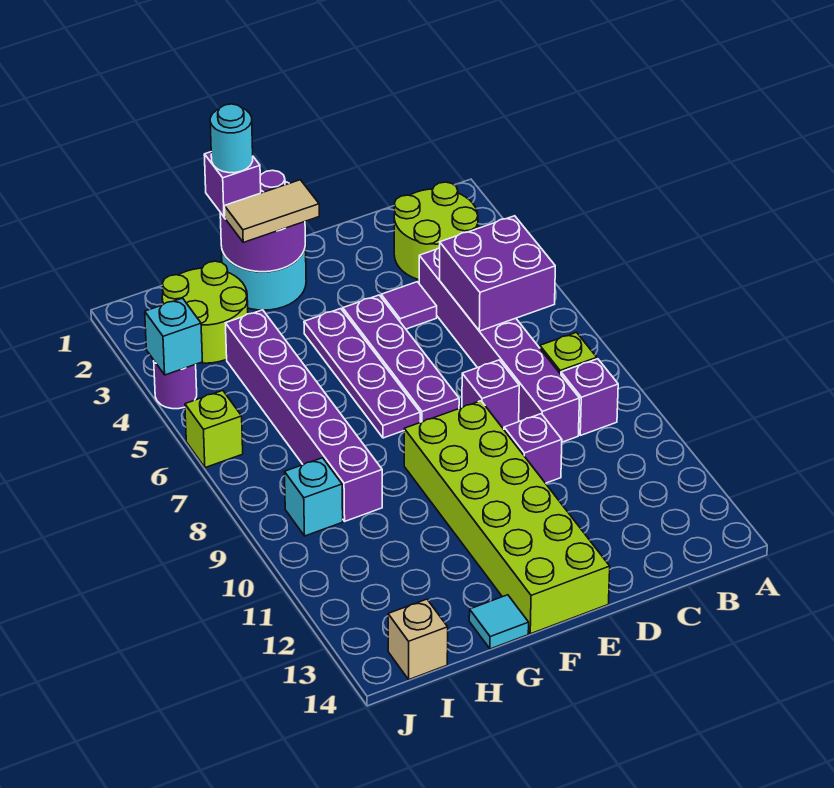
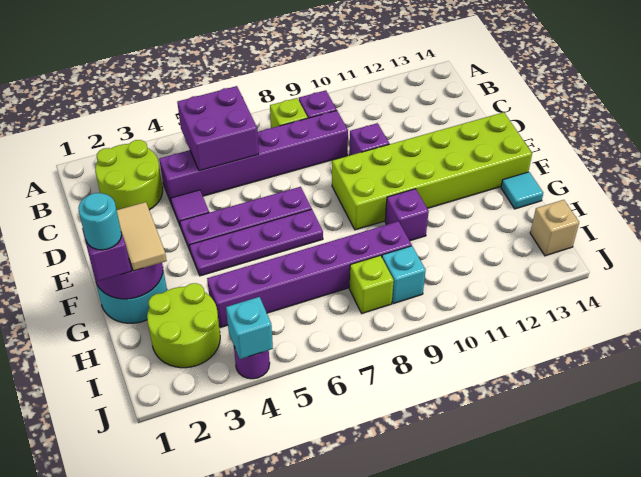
purple 1x1 brick [462,360,519,429] -> purple 1x1 brick moved to [385,189,429,241]
lime 1x1 brick [185,390,243,468] -> lime 1x1 brick moved to [349,255,394,313]

